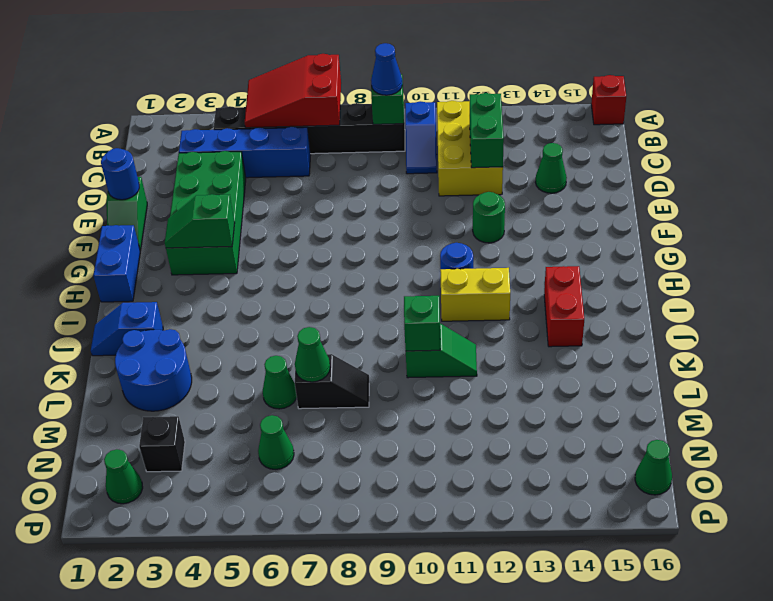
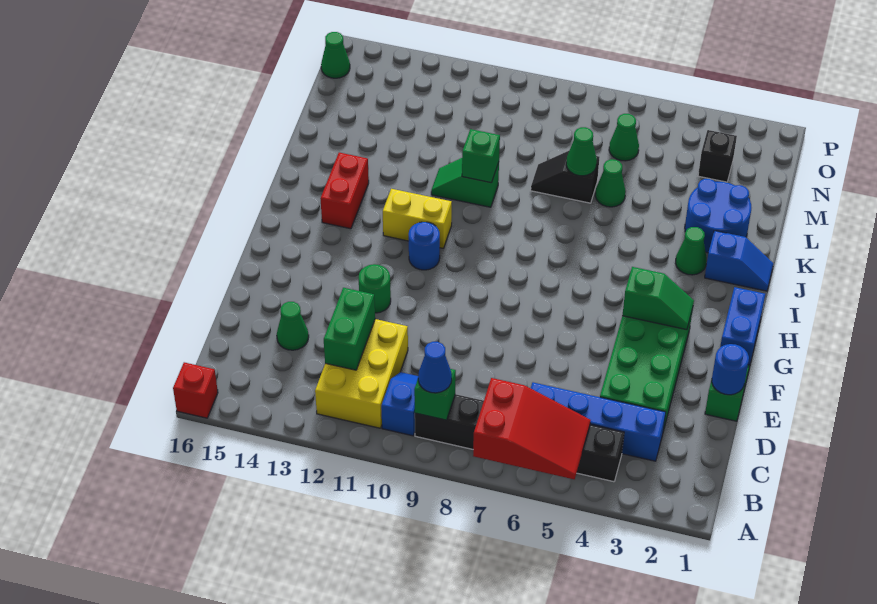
green 1x1 cone [104,449,143,504] -> green 1x1 cone moved to [676,227,707,275]

